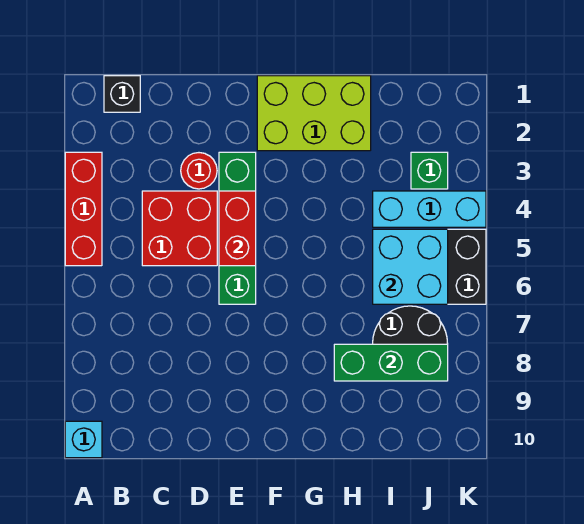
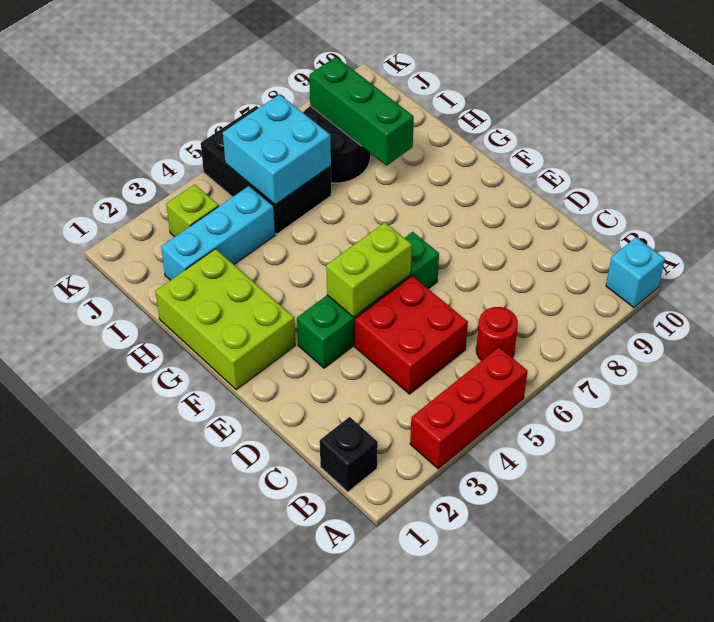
red 1x1 round brick [181,153,217,189] -> red 1x1 round brick moved to [476,307,518,361]
red 1x2 brick [219,191,256,266] -> lime 1x2 brick [326,222,412,317]
cyan 1x3 brick [373,191,486,227] -> cyan 1x3 brick turned to [161,186,275,280]
green 1x1 brick [411,152,448,189] -> lime 1x1 brick [166,184,219,237]

